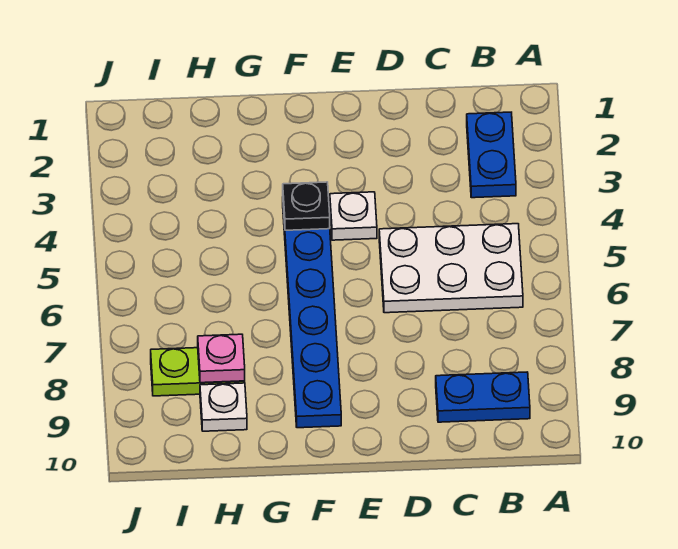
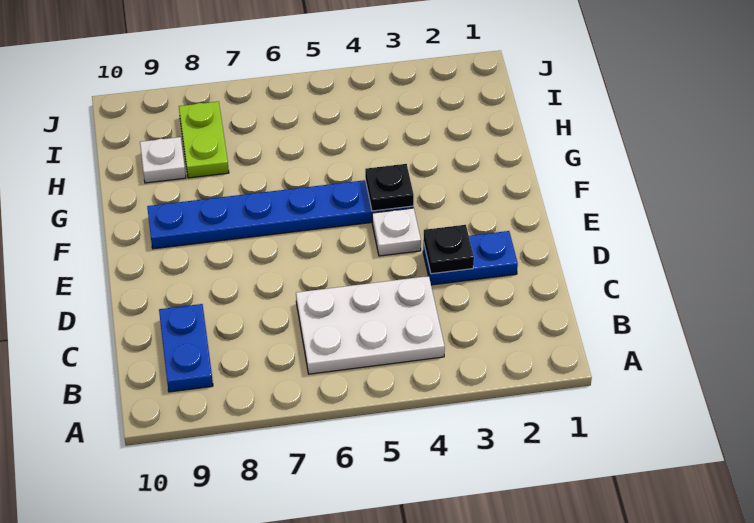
blue 1x2 plate [467,112,516,198] -> blue 1x2 plate moved to [423,231,518,285]
white 2x3 plate [379,224,523,313] -> white 2x3 plate turned to [296,276,445,374]
none -> black 1x1 plate [423,225,474,274]
pink 1x1 plate [198,334,245,383] -> none

